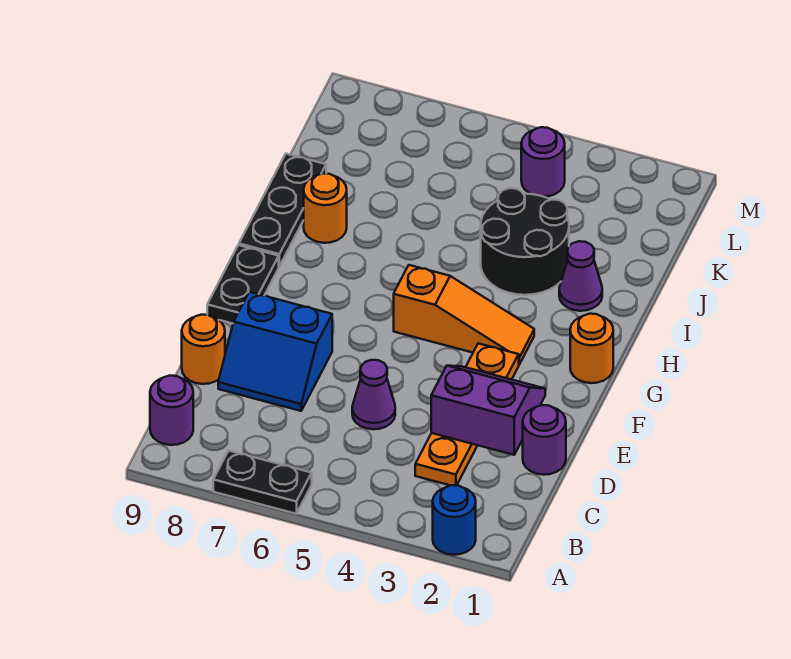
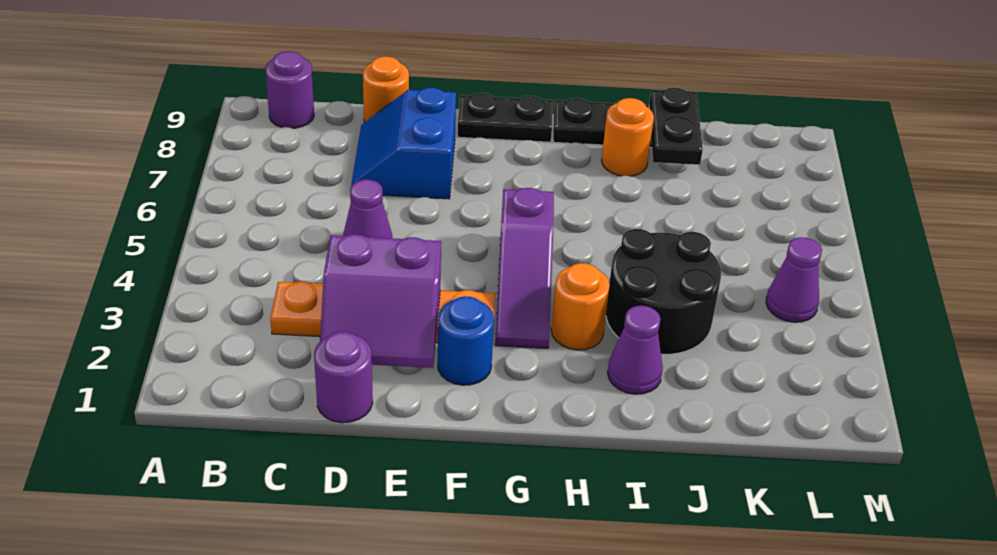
blue 1x1 round brick [433,485,476,555] -> blue 1x1 round brick moved to [438,296,494,385]
black 1x2 plate [213,451,312,514] -> black 1x2 plate moved to [649,88,703,165]
purple 2x2 slope [431,366,545,455] -> purple 2x2 slope turned to [320,234,441,368]
orange 1x1 round brick [570,314,613,383] -> orange 1x1 round brick moved to [551,263,610,350]
orange 1x3 slope [394,265,534,364] -> purple 1x3 slope [495,188,554,348]
purple 1x1 round brick [521,127,565,197] -> purple 1x1 cone [766,237,822,322]

